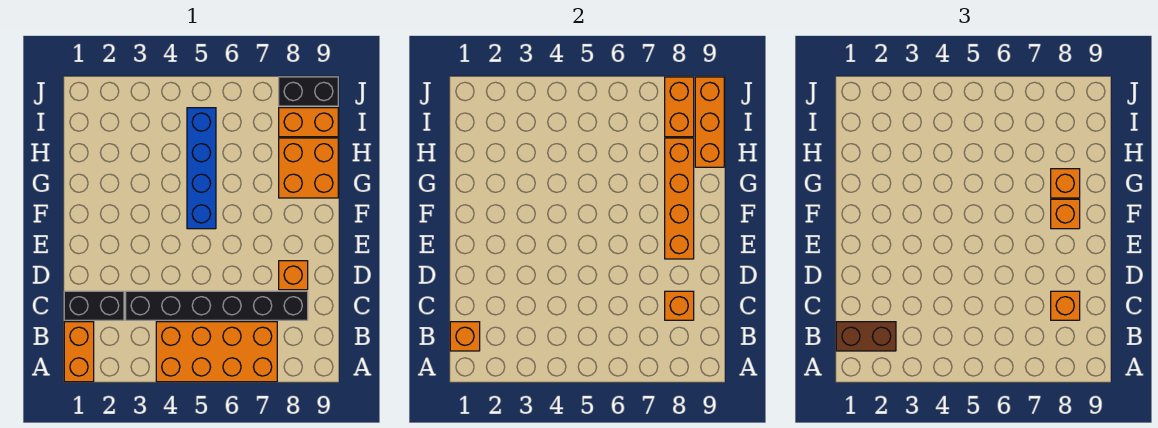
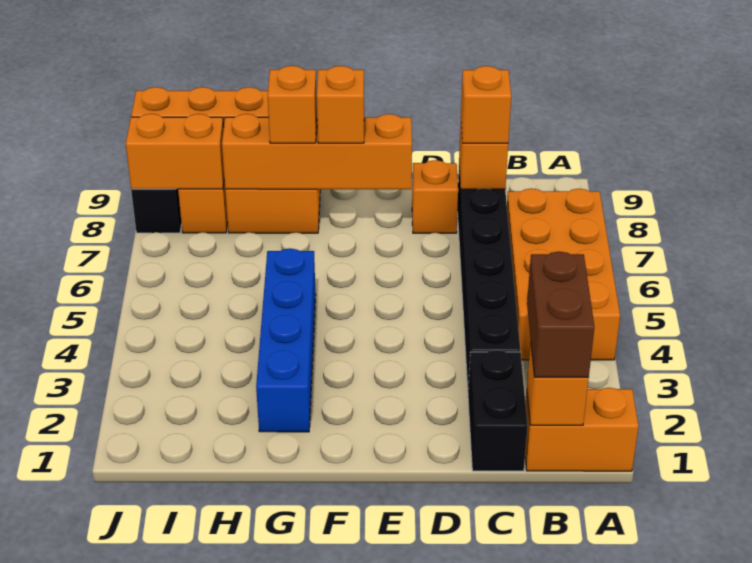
blue 1x4 brick [187,108,216,229] -> blue 1x4 brick turned to [256,248,316,432]

